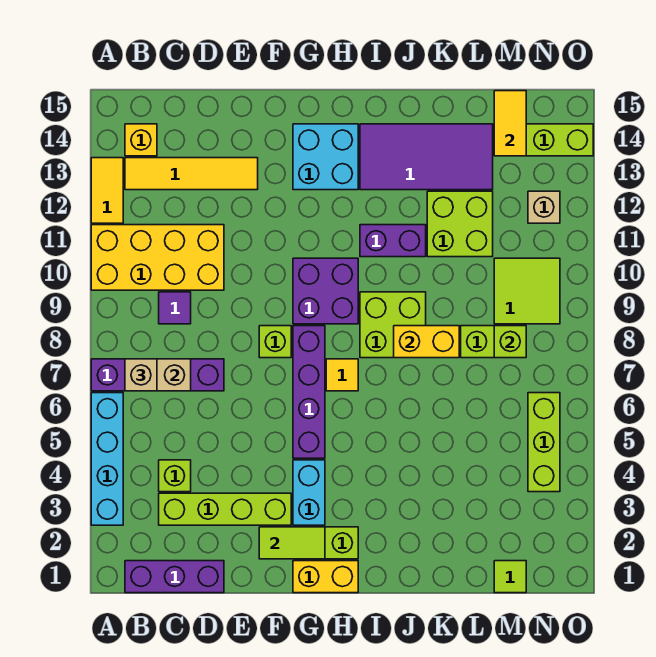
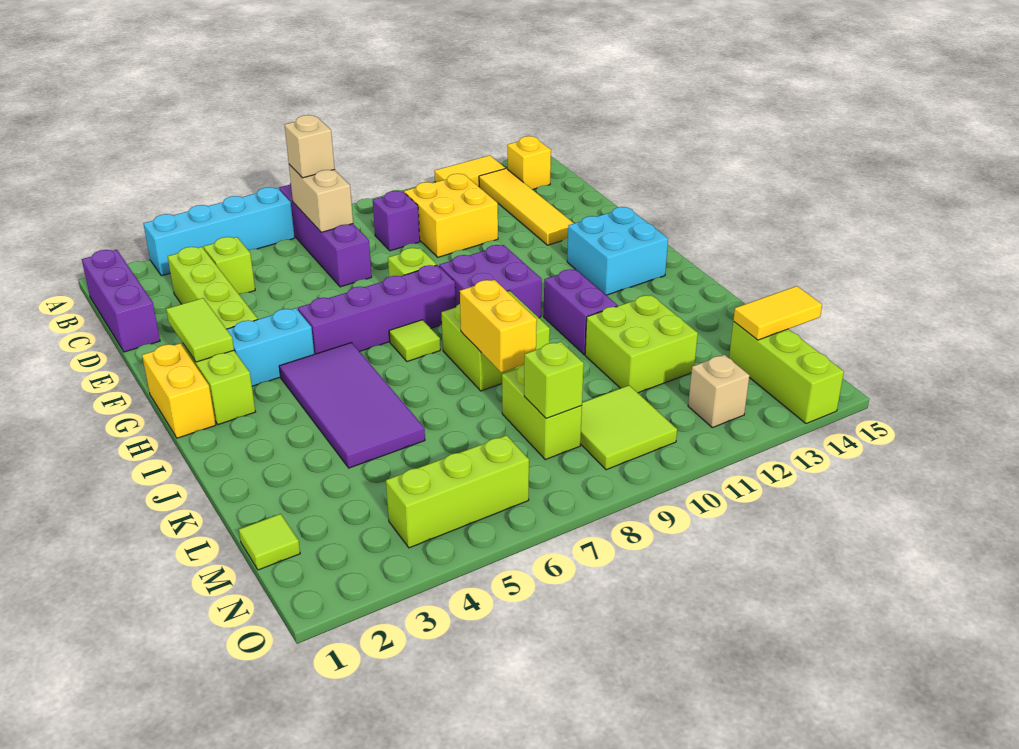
yellow 2x4 brick [91,225,224,290] -> yellow 2x2 brick [404,174,498,257]
purple 1x1 tile [159,292,191,324] -> purple 1x1 brick [373,191,420,251]
yellow 1x1 tile [326,359,358,391] -> lime 1x1 tile [389,320,440,362]
purple 2x4 tile [360,124,493,190] -> purple 2x4 tile moved to [279,343,425,468]

